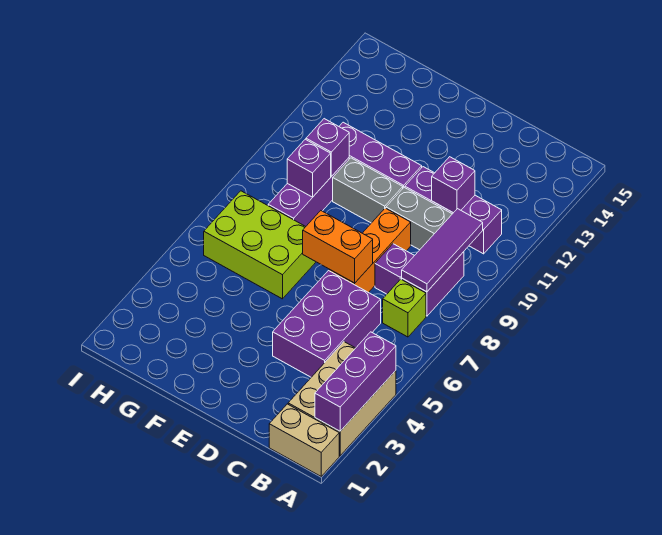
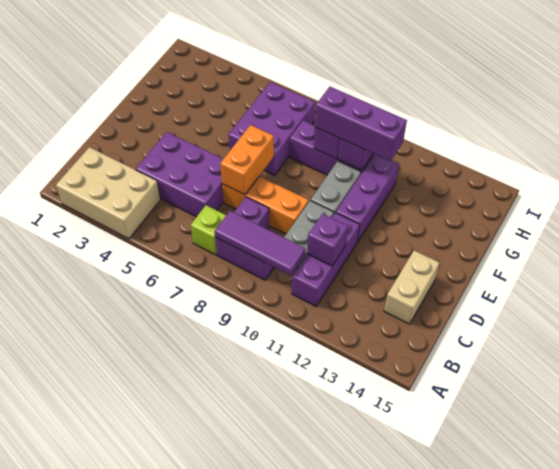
tan 1x2 brick [269,404,339,476] -> tan 1x2 brick moved to [384,250,439,324]
purple 1x3 brick [315,332,396,431] -> purple 1x3 brick moved to [315,87,407,161]
lime 2x3 brick [204,191,316,299] -> purple 2x3 brick [229,82,315,175]

